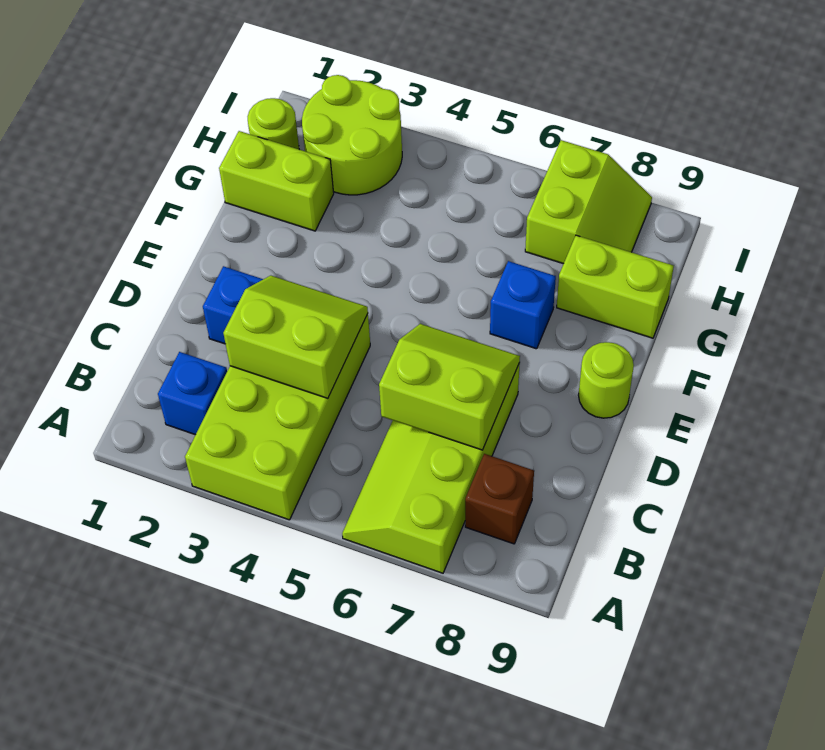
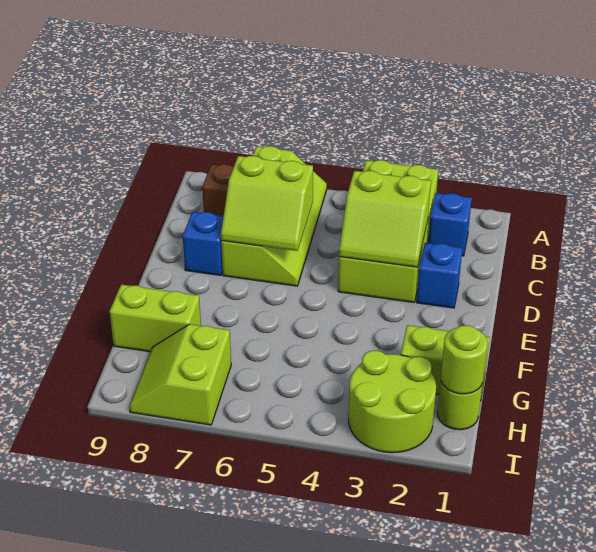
lime 1x1 round brick [579,342,634,418] -> lime 1x1 round brick moved to [441,326,487,394]
blue 1x1 brick [490,261,556,349] -> blue 1x1 brick moved to [183,212,224,275]

